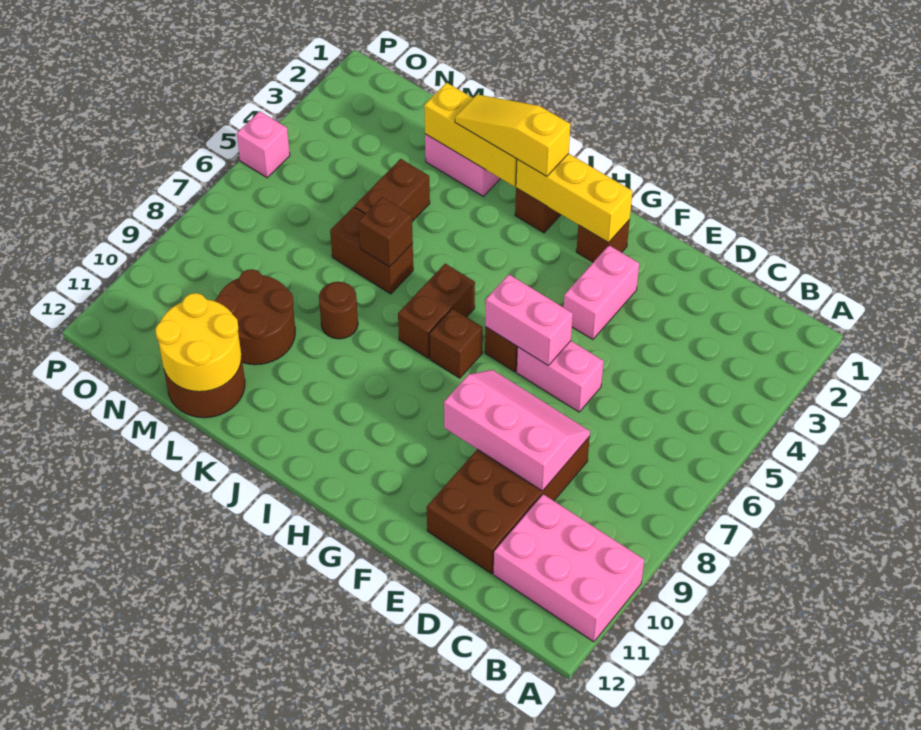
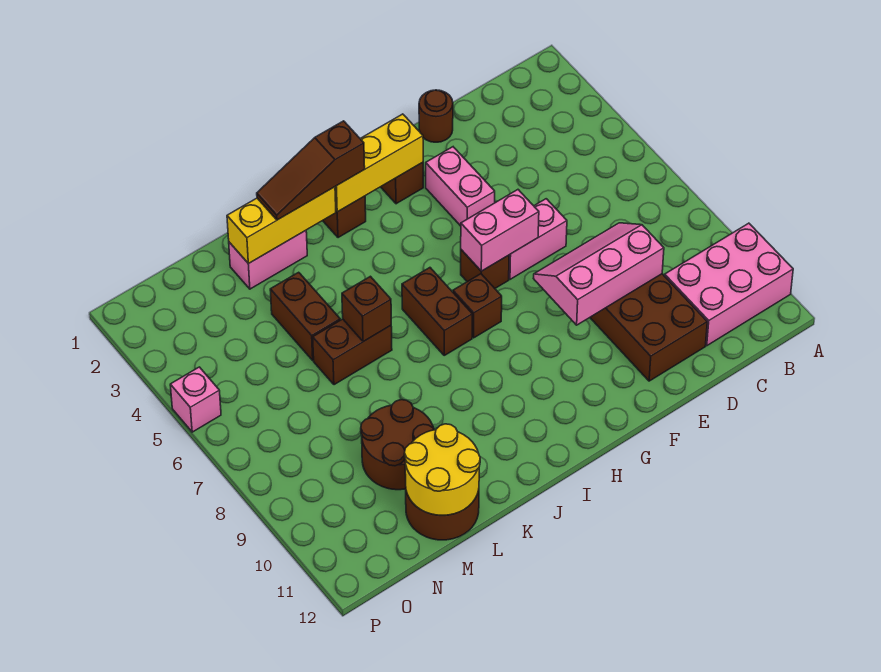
yellow 1x3 slope [455,94,571,176] -> brown 1x3 slope [257,121,365,220]
brown 1x1 round brick [319,282,358,339] -> brown 1x1 round brick moved to [419,90,453,142]

